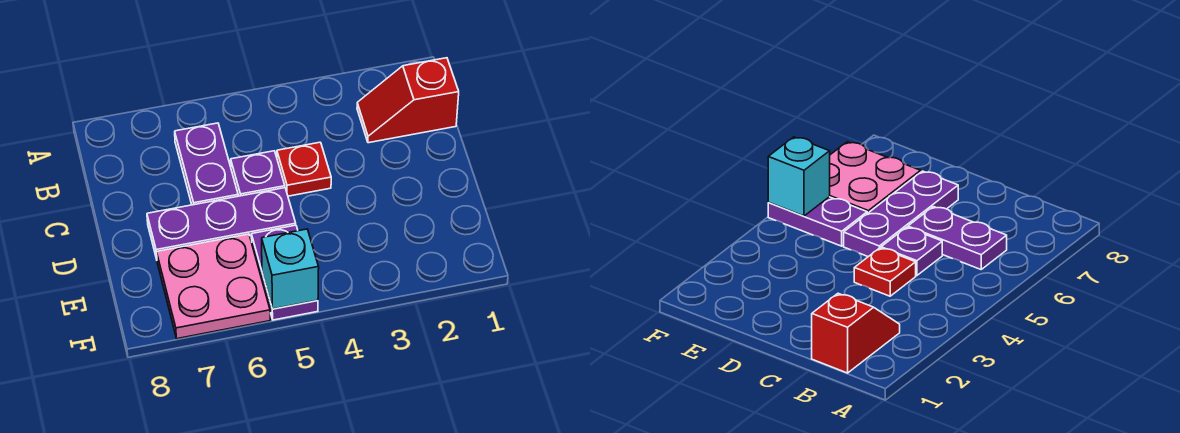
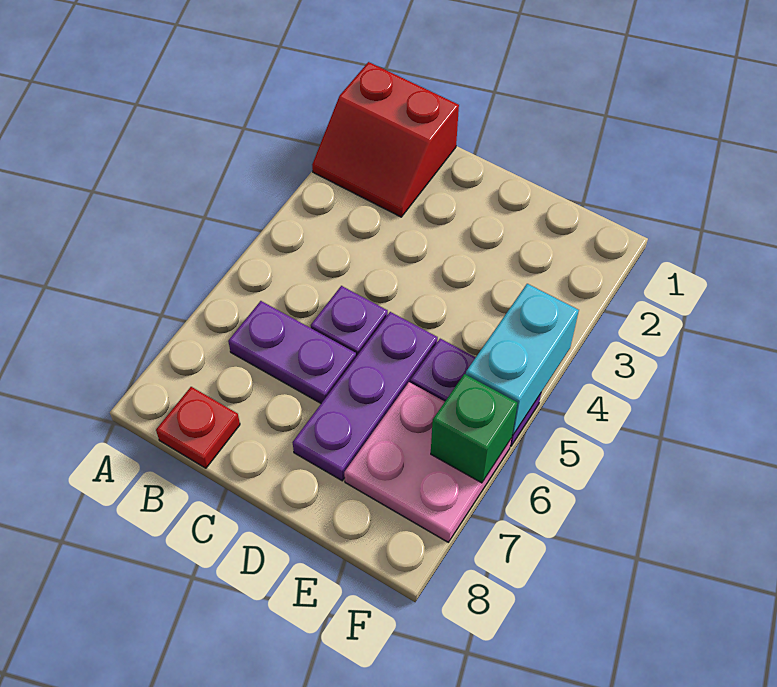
red 1x2 slope [357,58,459,143] -> red 2x2 slope [312,62,459,217]
red 1x1 plate [277,142,331,196] -> red 1x1 plate moved to [156,387,240,468]
cyan 1x1 brick [262,229,319,309] -> cyan 1x2 brick [466,284,579,435]
none -> green 1x1 brick [431,374,517,483]

